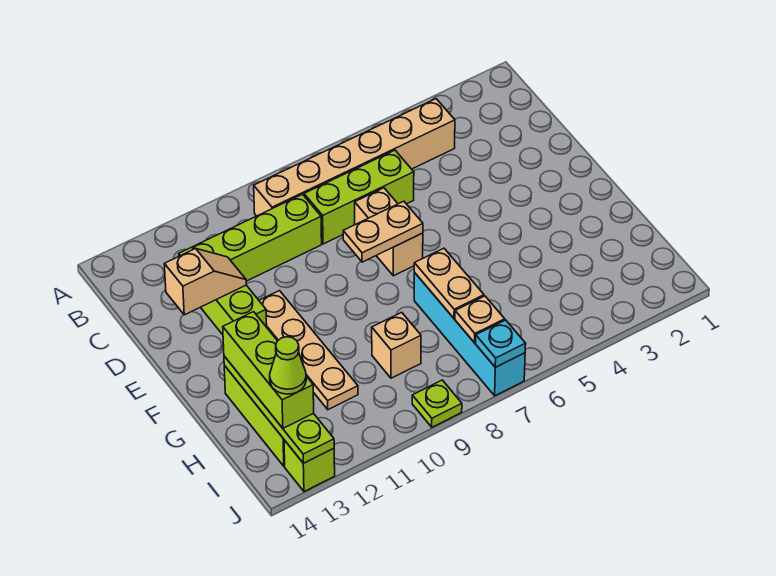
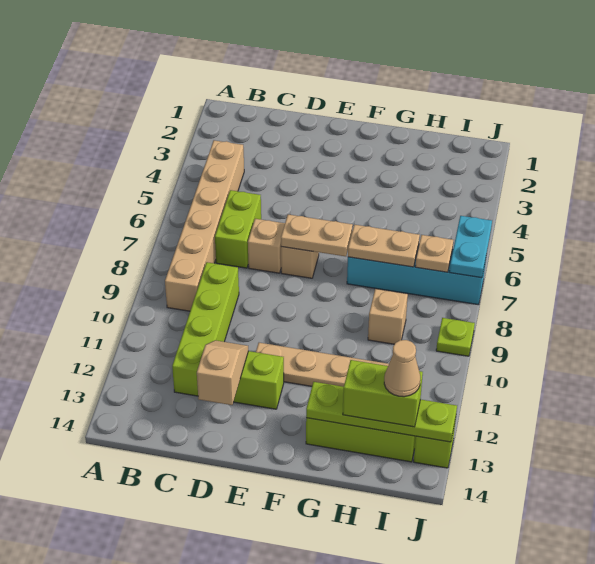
lime 1x3 brick [304,150,414,244] -> lime 1x2 brick [215,190,261,268]
tan 1x2 plate [343,201,423,262] -> tan 1x2 plate turned to [281,214,353,256]
lime 1x3 brick [223,312,314,428] -> lime 1x2 brick [343,360,423,427]
lime 1x1 cone [270,337,306,394] -> tan 1x1 cone [384,340,420,397]
cyan 1x1 plate [476,320,526,367] -> cyan 1x2 plate [450,216,492,278]

